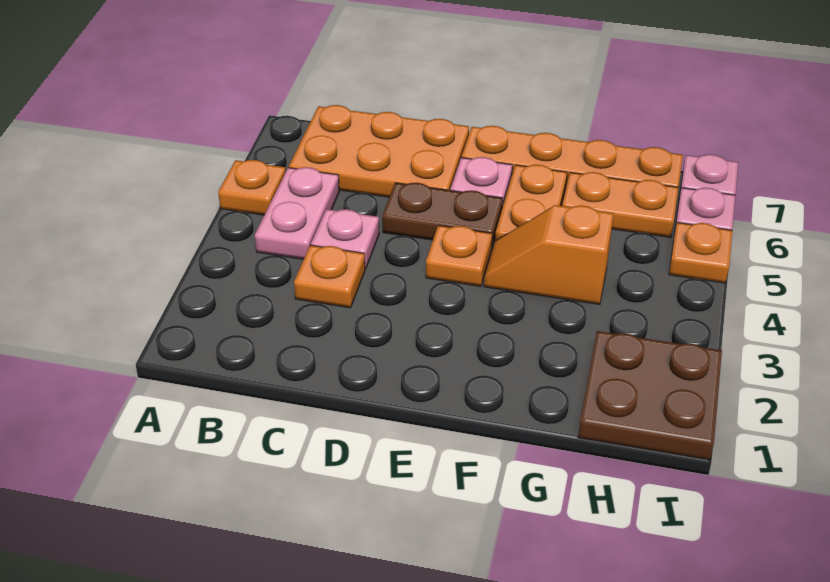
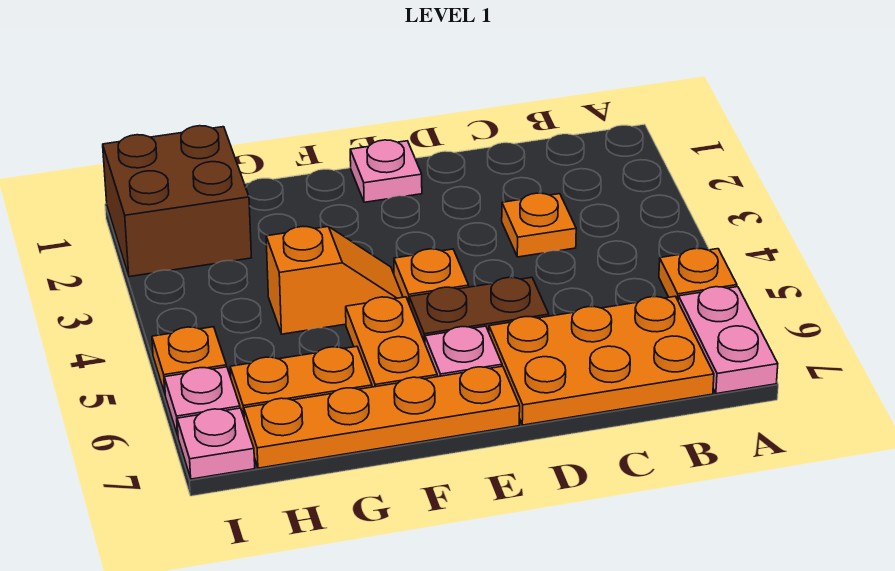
pink 1x2 plate [255,167,339,259] -> pink 1x2 plate moved to [678,287,778,394]
pink 1x1 plate [311,209,379,269] -> pink 1x1 plate moved to [350,140,422,202]
brown 2x2 plate [578,331,722,460] -> brown 2x2 brick [103,126,251,277]

